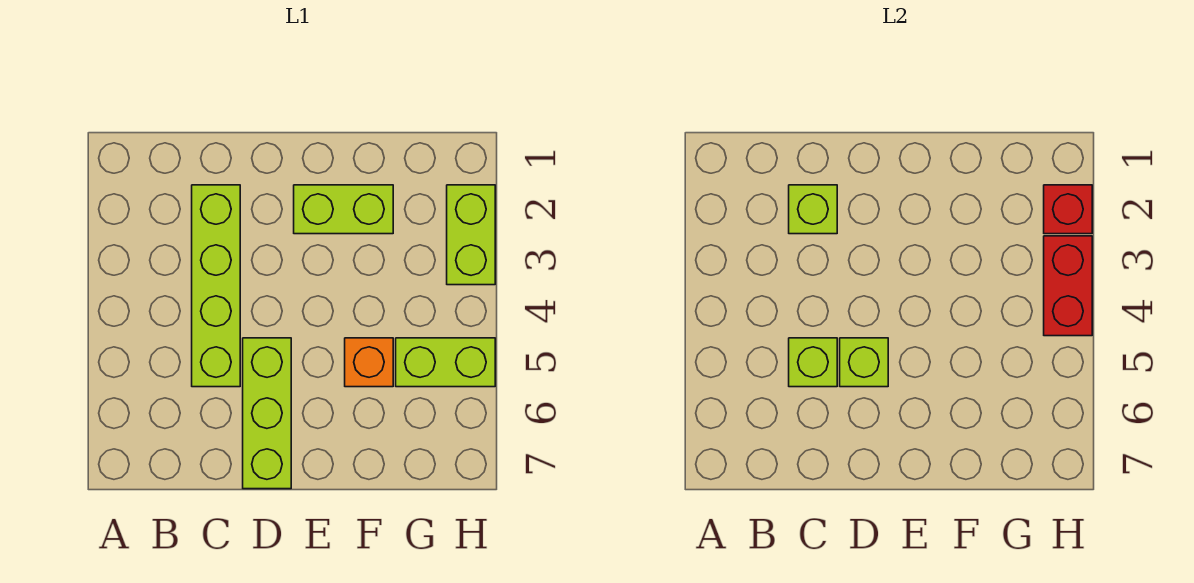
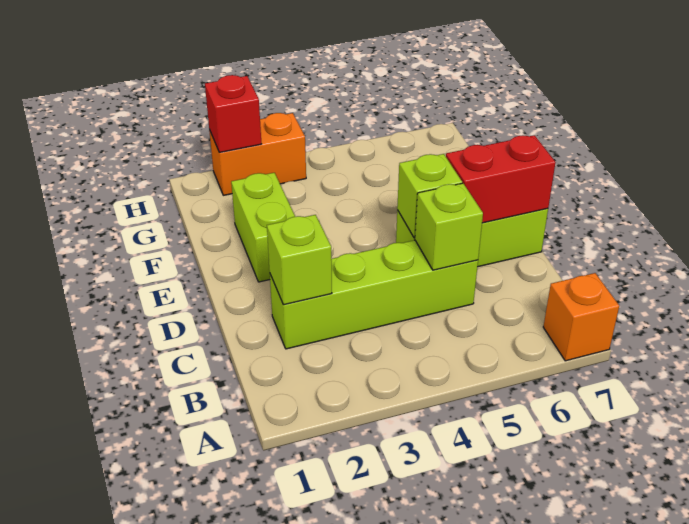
orange 1x1 brick [345,338,393,387] -> orange 1x1 brick moved to [543,273,619,361]
lime 1x2 brick [396,338,495,387] -> none
lime 1x2 brick [447,185,495,285] -> orange 1x2 brick [209,113,306,195]
red 1x2 brick [1044,236,1092,336] -> red 1x2 brick moved to [446,135,556,223]

